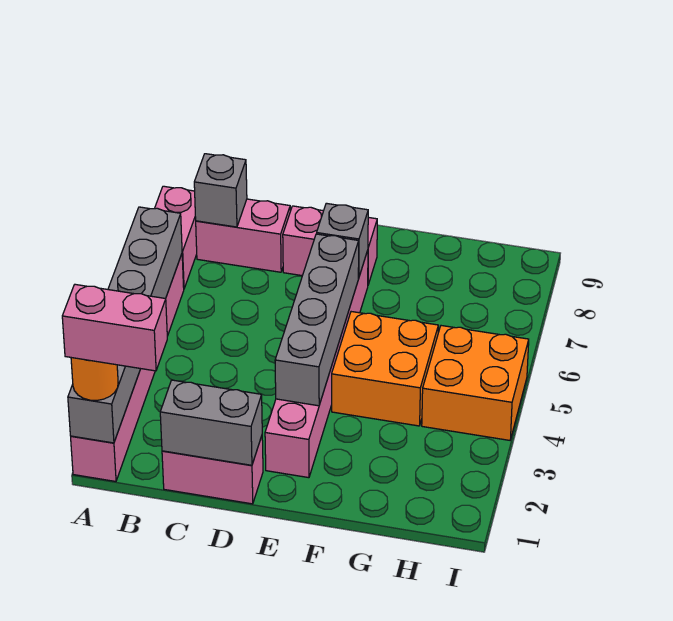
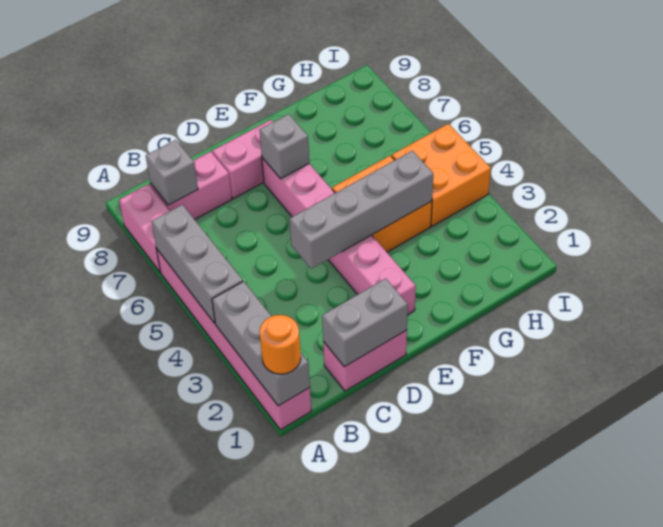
pink 1x2 brick [62,284,167,371] -> none
grey 1x4 brick [275,234,359,406] -> grey 1x4 brick turned to [290,151,433,269]

